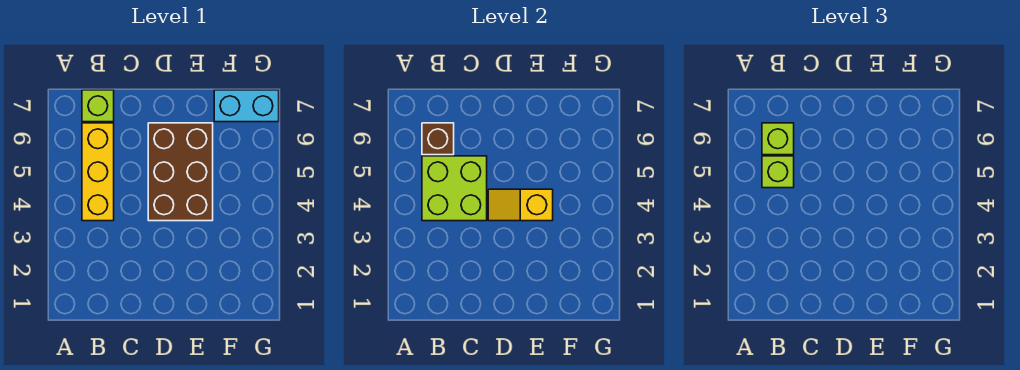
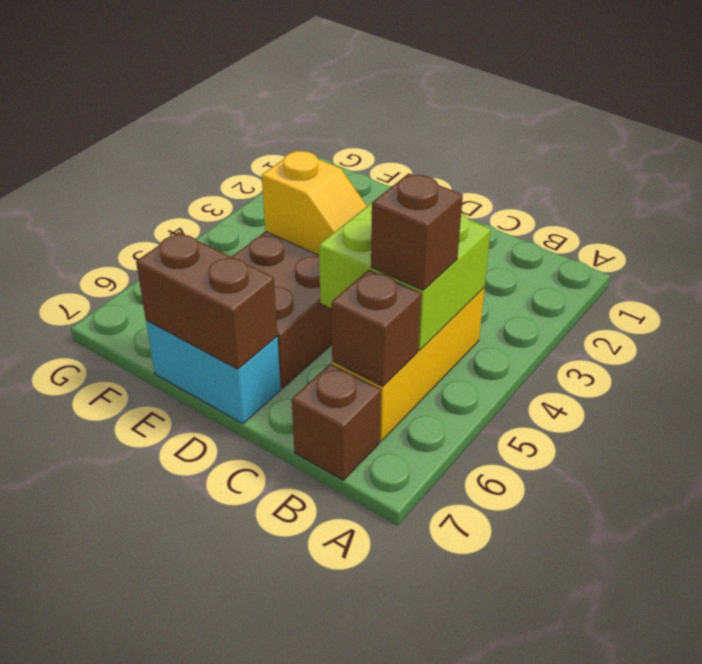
lime 1x1 brick [762,156,794,188] -> brown 1x1 brick [371,173,463,290]
lime 1x1 brick [762,123,794,155] -> none
lime 1x1 brick [82,90,114,122] -> brown 1x1 brick [292,364,381,480]
none -> brown 1x2 brick [136,232,277,369]
cyan 1x2 brick [214,90,279,122] -> cyan 1x2 brick moved to [146,320,281,424]

